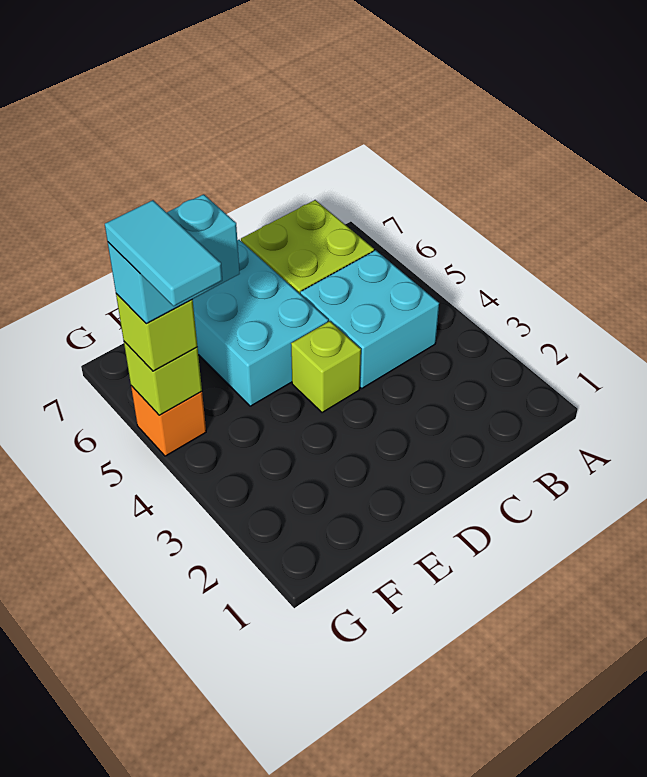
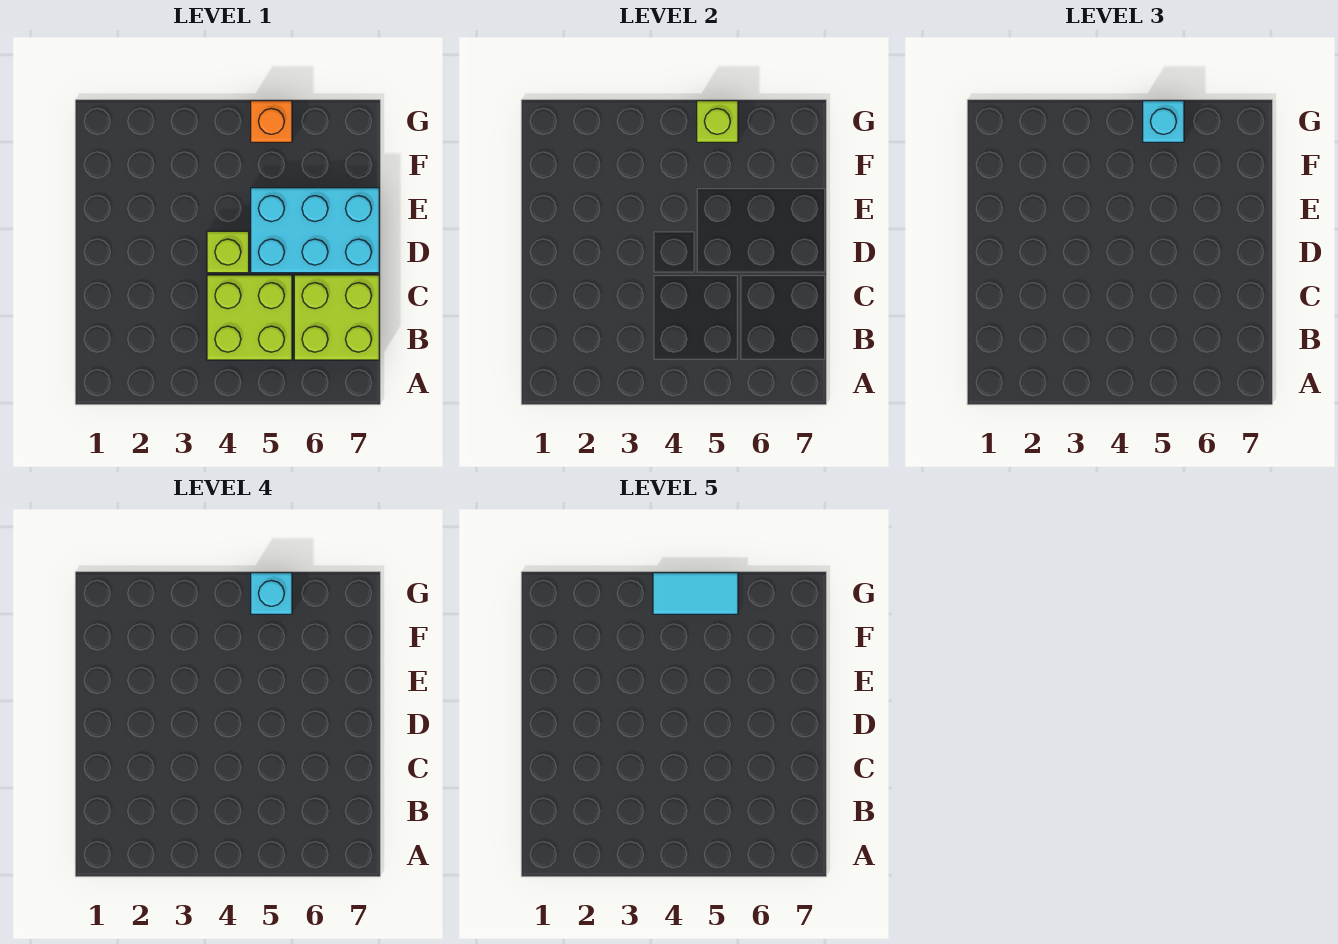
cyan 2x2 brick [300,250,439,388] -> lime 2x2 brick [207,275,292,360]
cyan 1x2 brick [108,194,240,324] -> cyan 1x1 brick [251,573,292,614]
lime 1x1 brick [116,294,197,371] -> cyan 1x1 brick [1143,101,1184,142]

